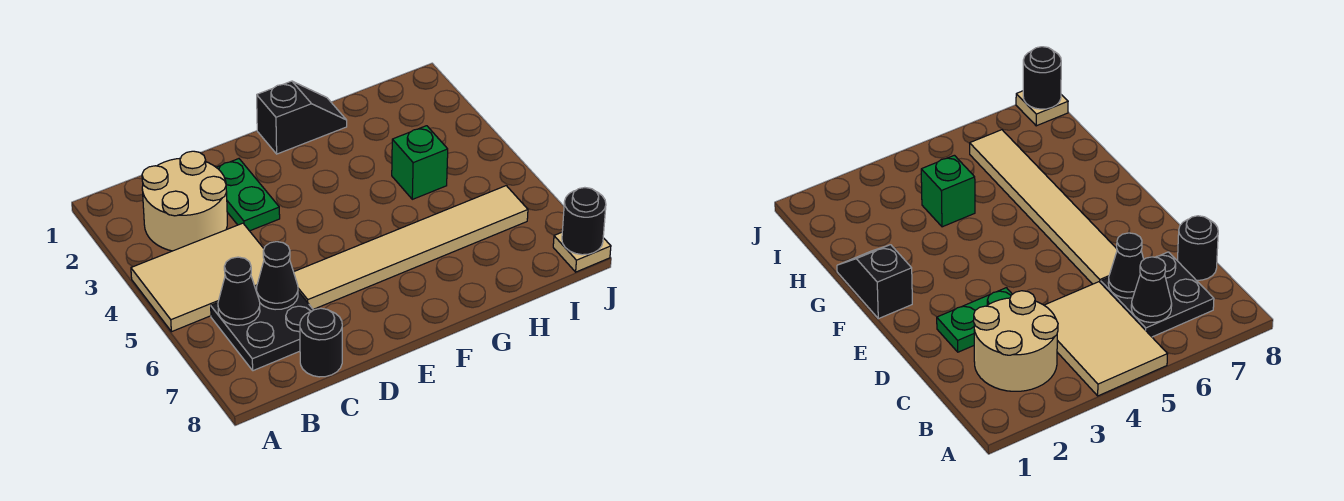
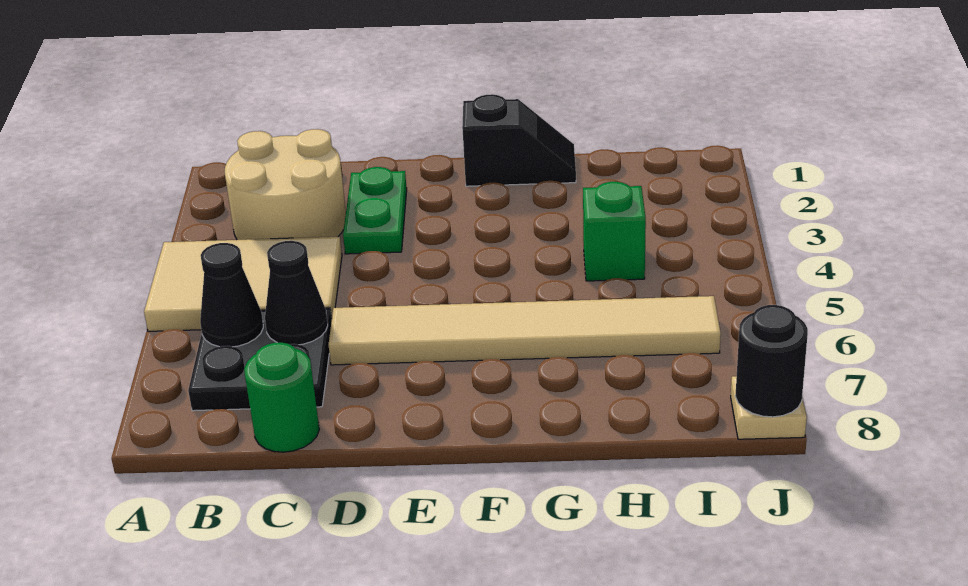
black 1x1 round brick [300,308,342,377] -> green 1x1 round brick [244,343,319,452]

